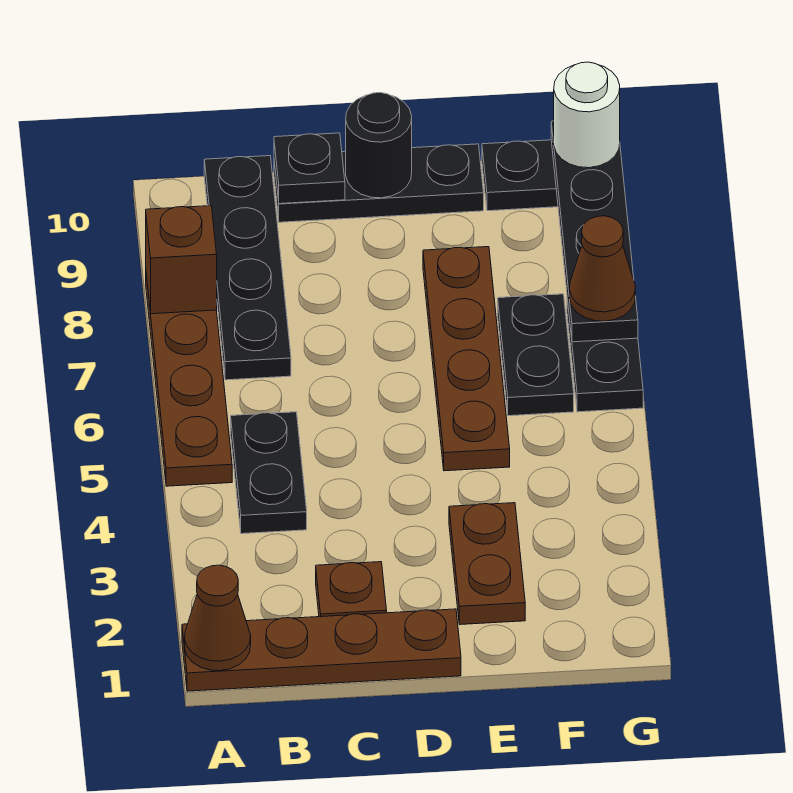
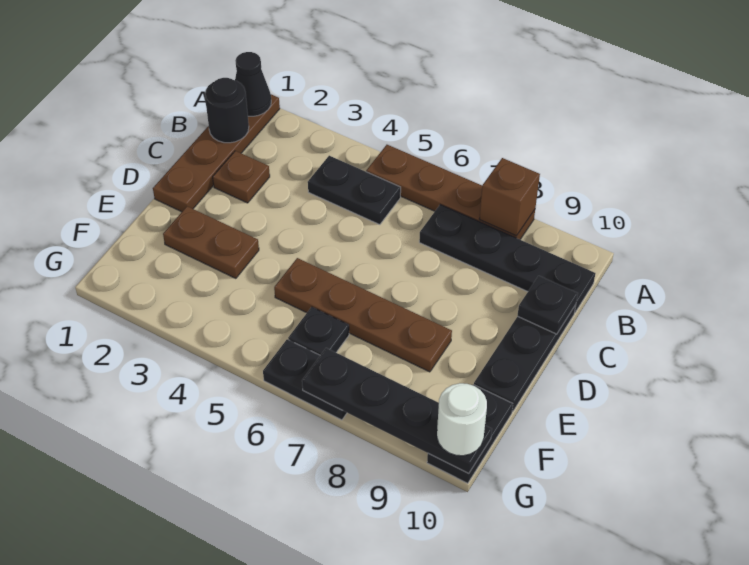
brown 1x1 cone [185,565,251,671] -> black 1x1 cone [235,52,271,116]
black 1x1 round brick [346,93,412,198] -> black 1x1 round brick moved to [205,78,249,143]
black 1x2 plate [498,294,574,416] -> black 1x1 plate [288,307,349,355]
brown 1x1 cone [569,216,635,321] -> none

